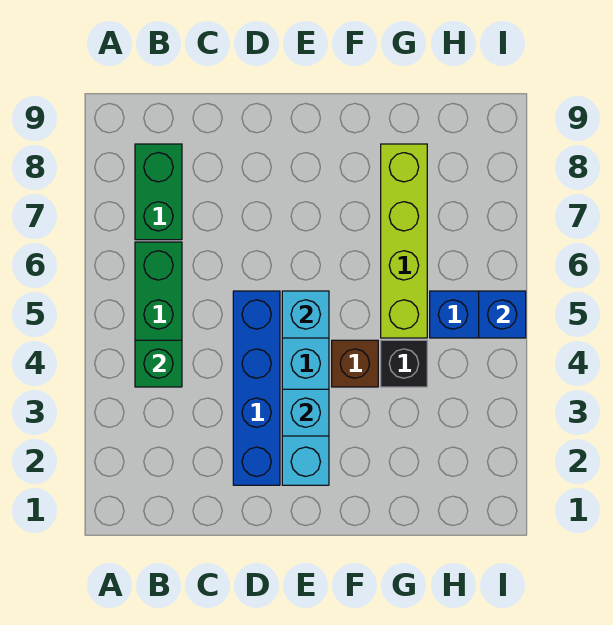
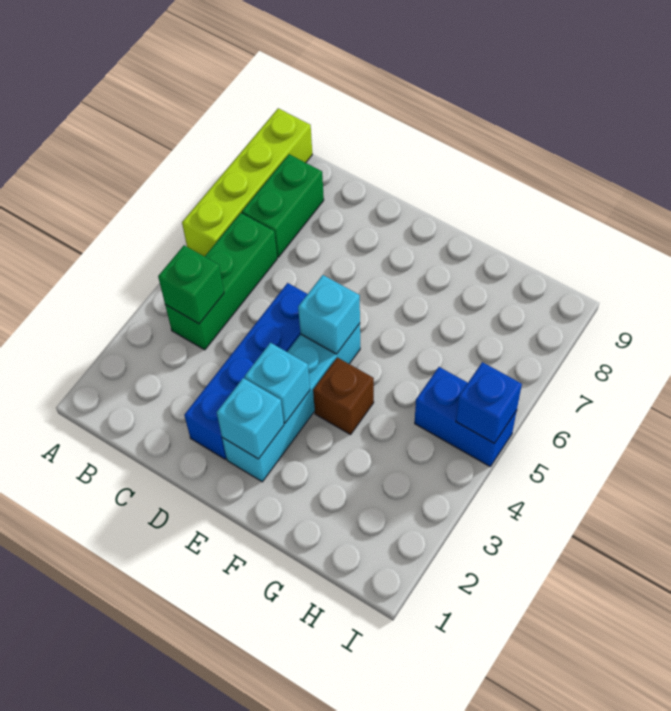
none -> cyan 1x1 brick [217,378,284,459]
black 1x1 brick [381,340,427,387] -> none
lime 1x4 brick [381,144,427,338] -> lime 1x4 brick moved to [182,108,312,257]

